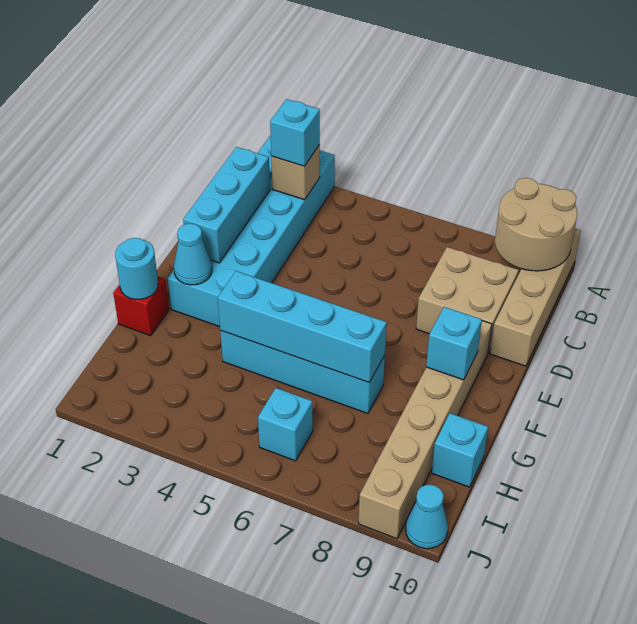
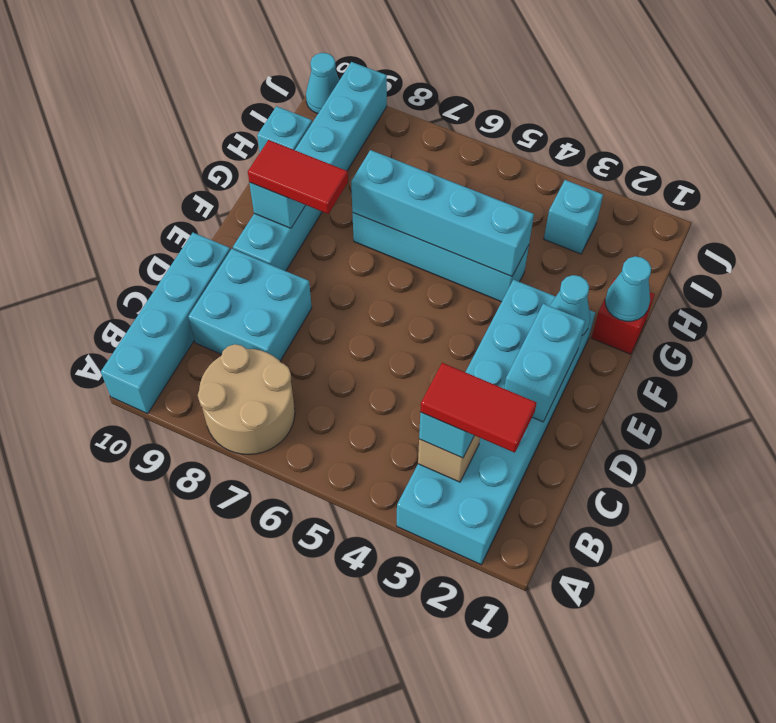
tan 2x2 round brick [495,178,577,271] -> tan 2x2 round brick moved to [198,344,295,454]
tan 1x4 brick [490,229,581,366] -> cyan 1x4 brick [101,233,230,413]
none -> red 1x2 tile [420,363,536,453]
cyan 1x3 brick [183,147,270,263] -> cyan 1x2 brick [504,304,585,422]
tan 2x2 brick [416,247,519,353] -> cyan 2x2 brick [188,249,312,361]
tan 1x6 brick [359,321,492,539] -> cyan 1x6 brick [233,62,387,271]
none -> red 1x2 tile [248,140,348,214]
cyan 1x1 round brick [115,238,158,300] -> cyan 1x1 cone [605,256,651,321]
cyan 1x1 brick [258,388,313,461] -> cyan 1x1 brick moved to [544,180,603,254]

